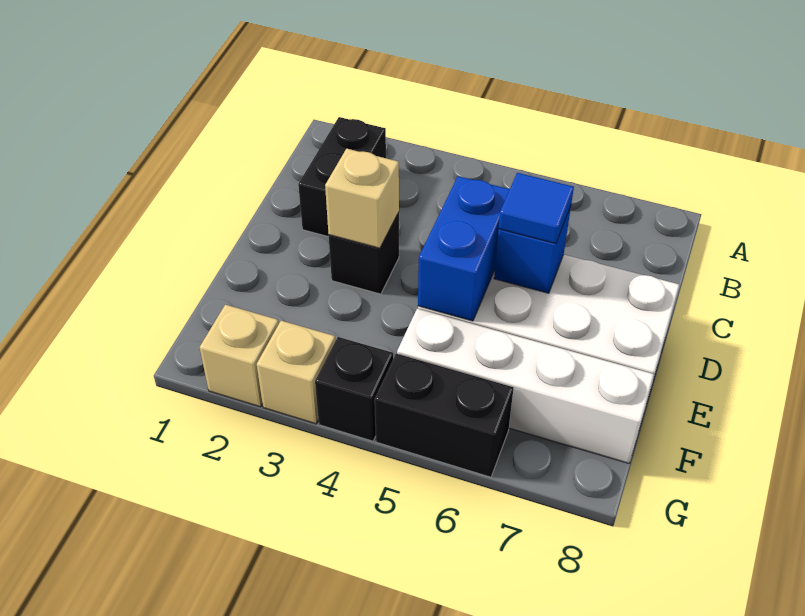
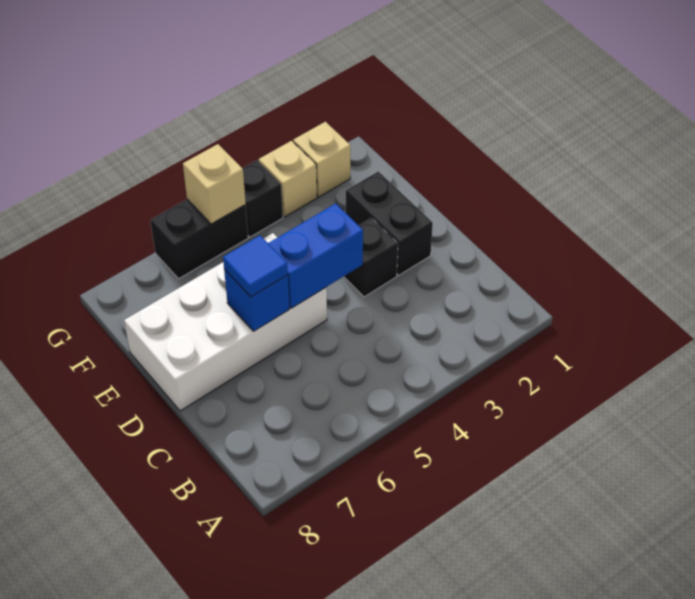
black 1x2 brick [298,117,386,237] -> black 1x2 brick moved to [346,171,433,276]
tan 1x1 brick [325,149,399,248] -> tan 1x1 brick moved to [183,144,246,224]
blue 1x2 brick [418,176,510,321] -> blue 1x2 brick turned to [268,204,363,308]
white 1x4 brick [397,309,654,463] -> none

